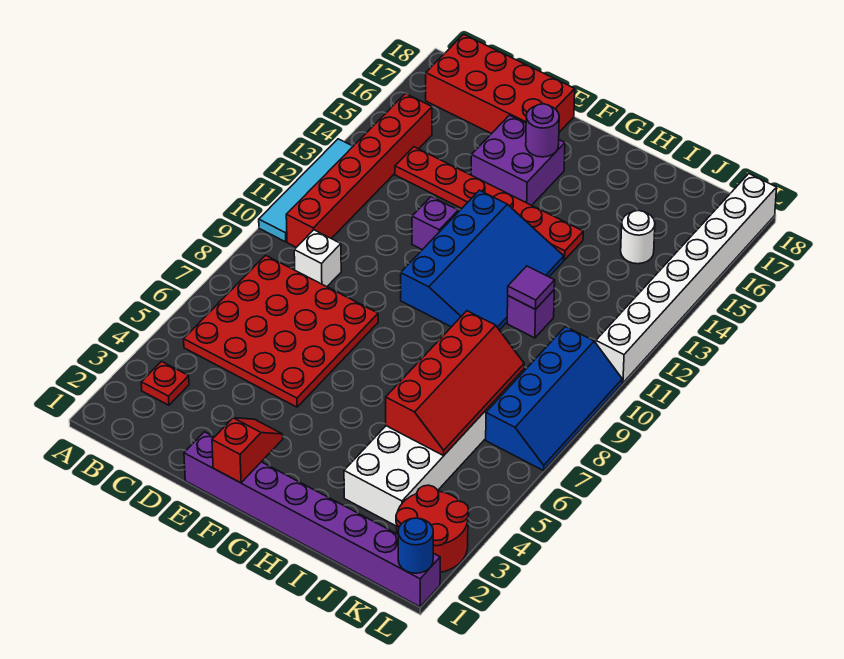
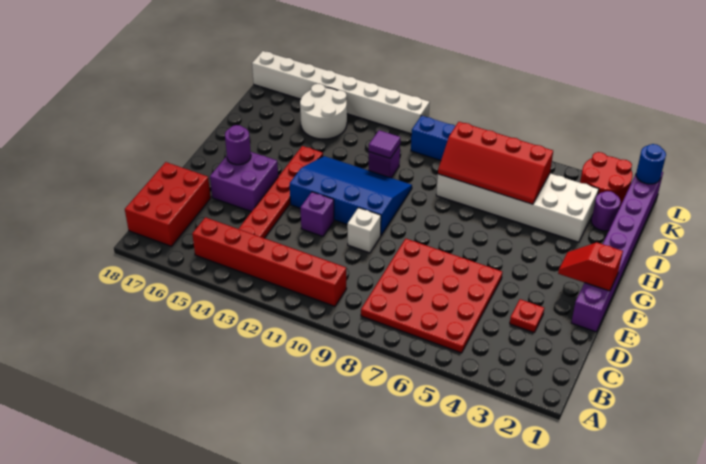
cyan 1x4 tile [259,139,353,242] -> none
red 1x1 plate [141,361,189,405] -> red 1x1 plate moved to [510,299,544,332]
red 2x4 brick [426,34,575,134] -> red 2x3 brick [125,162,211,246]
white 1x1 brick [294,230,341,287] -> white 1x1 brick moved to [347,208,381,253]
red 2x4 slope [386,311,524,456] -> red 2x4 slope turned to [438,122,553,204]
none -> purple 1x1 round brick [591,191,621,231]
white 1x1 round brick [621,211,655,264] -> white 2x2 round brick [300,84,347,139]

